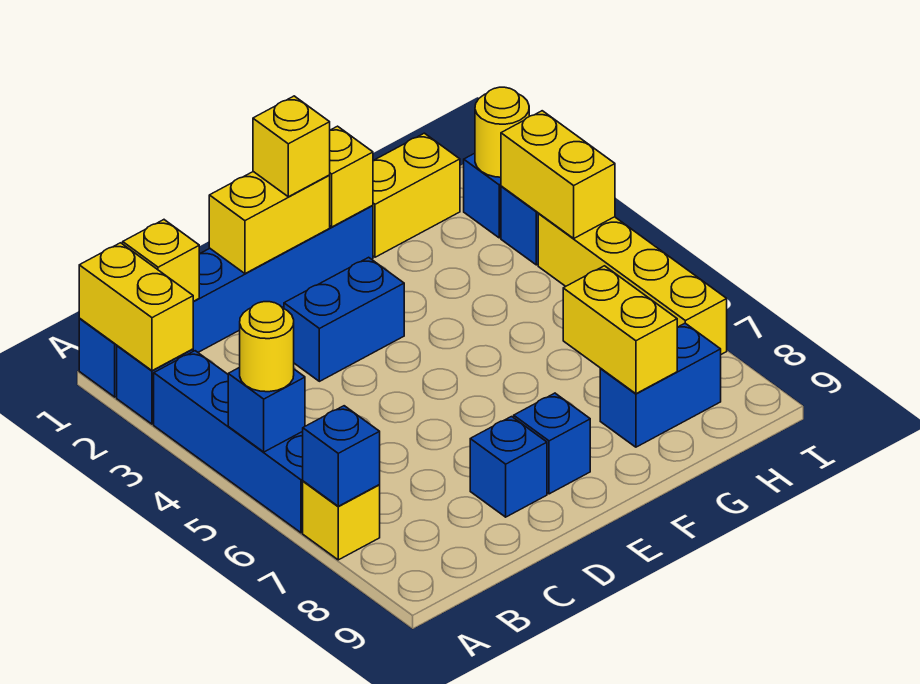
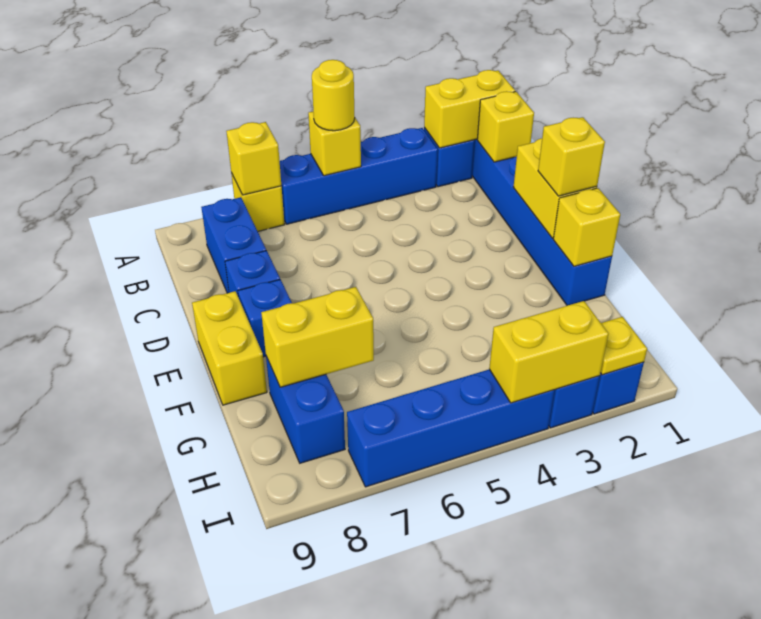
blue 1x1 brick [228,367,305,452] -> yellow 1x1 brick [308,112,361,176]
blue 1x1 brick [303,406,380,506] -> yellow 1x1 brick [226,122,281,195]
blue 1x2 brick [284,257,404,381] -> blue 1x2 brick moved to [201,197,266,293]
yellow 1x2 brick [373,133,460,257] -> yellow 1x2 brick moved to [192,291,267,405]
yellow 1x1 round brick [475,87,529,177] -> yellow 1x1 plate [601,317,647,375]
yellow 1x4 brick [538,214,727,354] -> blue 1x4 brick [347,369,555,487]

